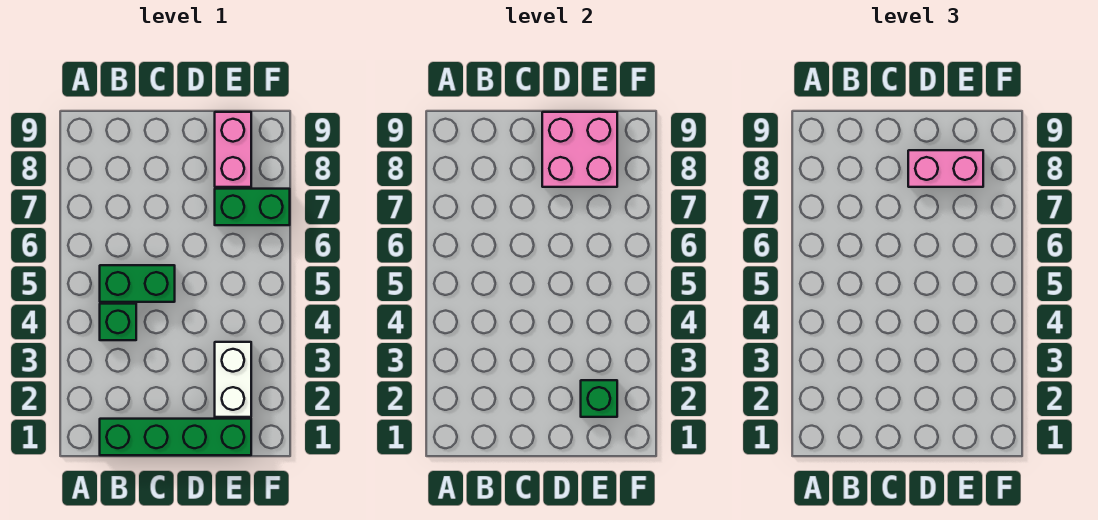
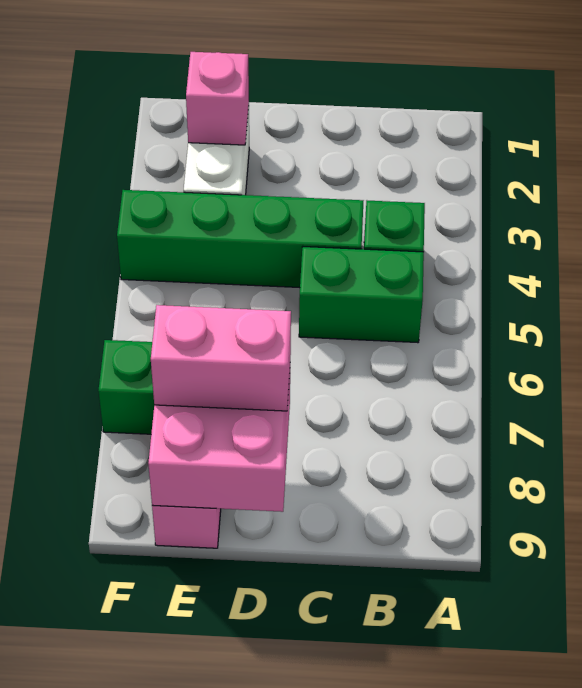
green 1x4 brick [100,419,251,455] -> green 1x4 brick moved to [117,190,363,288]
green 1x1 brick [581,380,617,417] -> pink 1x1 brick [186,52,249,145]

